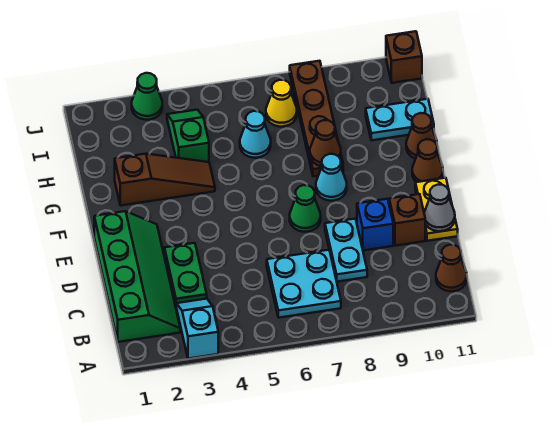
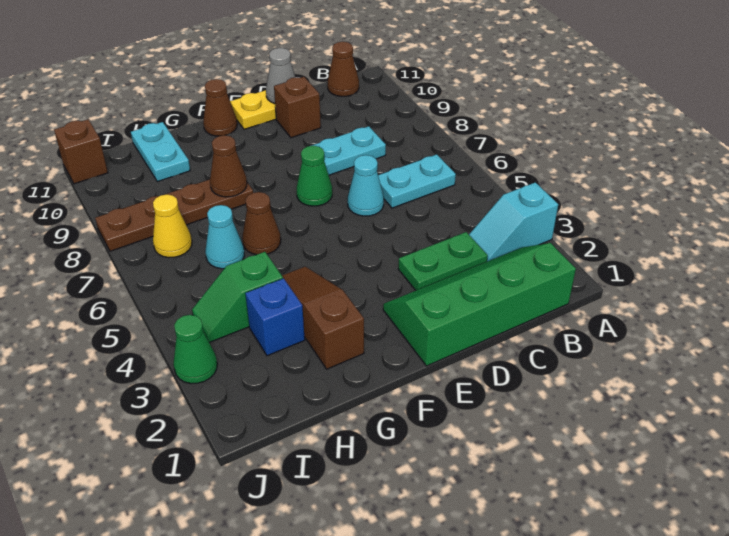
cyan 2x2 plate [267,250,341,318] -> cyan 1x2 plate [378,154,456,208]
blue 1x1 brick [357,199,393,251] -> blue 1x1 brick moved to [245,278,305,356]
cyan 1x1 cone [316,154,347,201] -> cyan 1x1 cone moved to [348,155,384,216]
brown 1x1 cone [406,113,437,159] -> brown 1x1 cone moved to [242,192,281,255]

